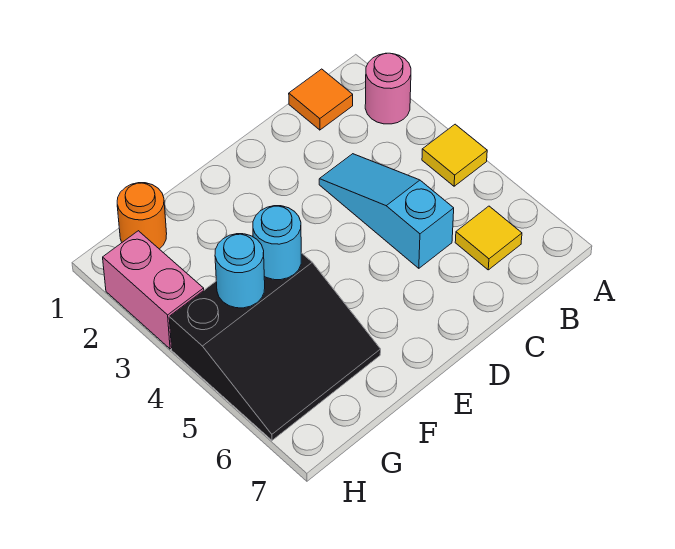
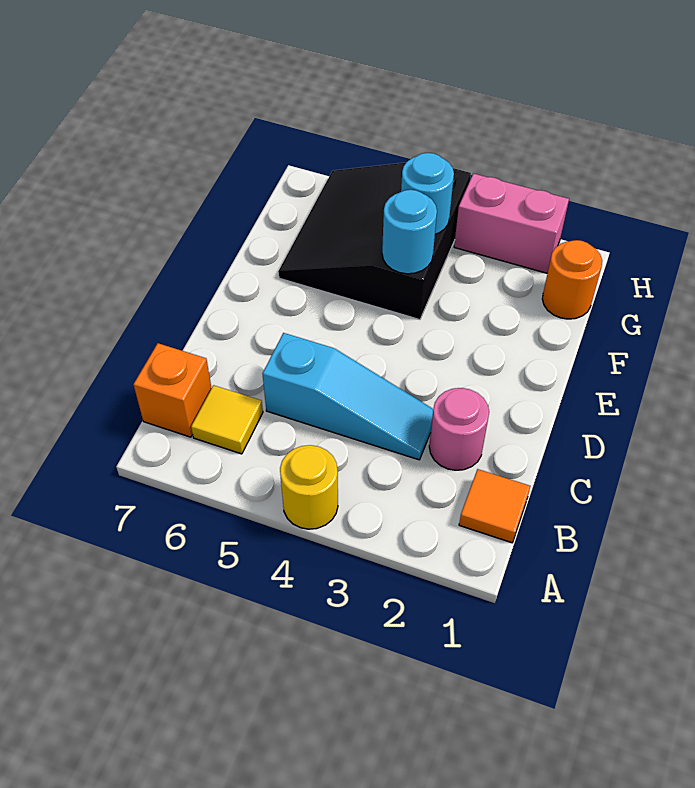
pink 1x1 round brick [365,53,411,124] -> pink 1x1 round brick moved to [429,388,489,470]
yellow 1x1 tile [422,124,487,186] -> yellow 1x1 round brick [280,445,338,529]
none -> orange 1x1 brick [134,343,212,437]

